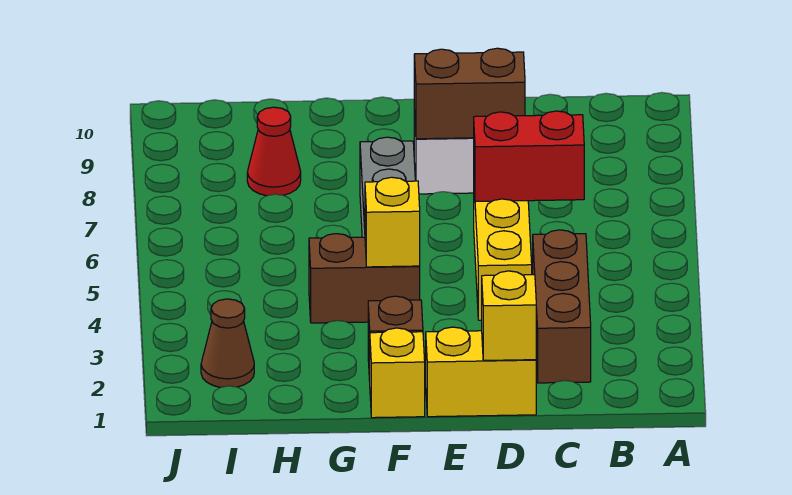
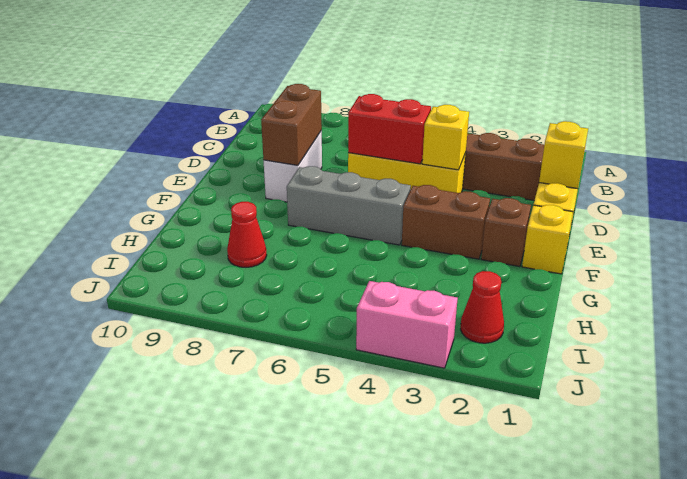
red 1x2 brick [474,111,584,201] -> red 1x2 brick turned to [348,94,431,164]
brown 1x2 brick [309,234,420,323] -> brown 1x2 brick turned to [402,185,490,259]
yellow 1x1 brick [365,177,420,267] -> yellow 1x1 brick moved to [422,105,469,170]
brown 1x1 cone [201,299,254,387] -> red 1x1 cone [461,271,504,343]
none -> pink 1x2 brick [356,281,458,368]

